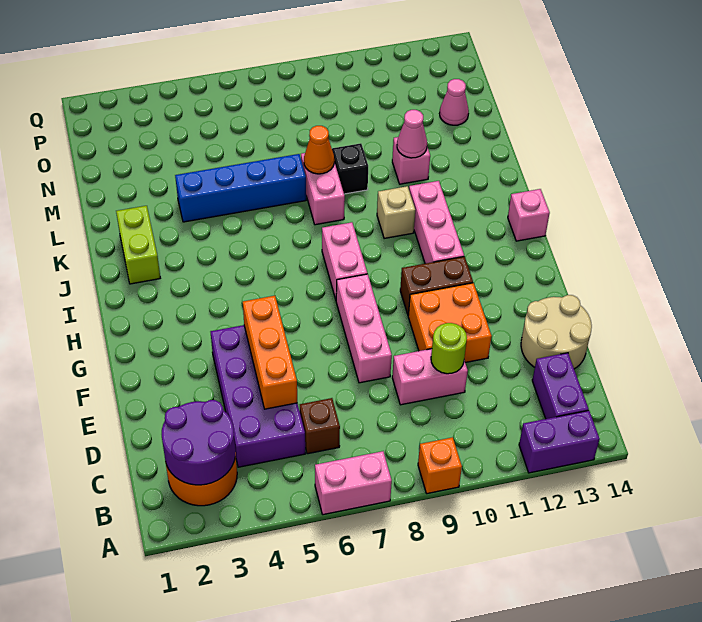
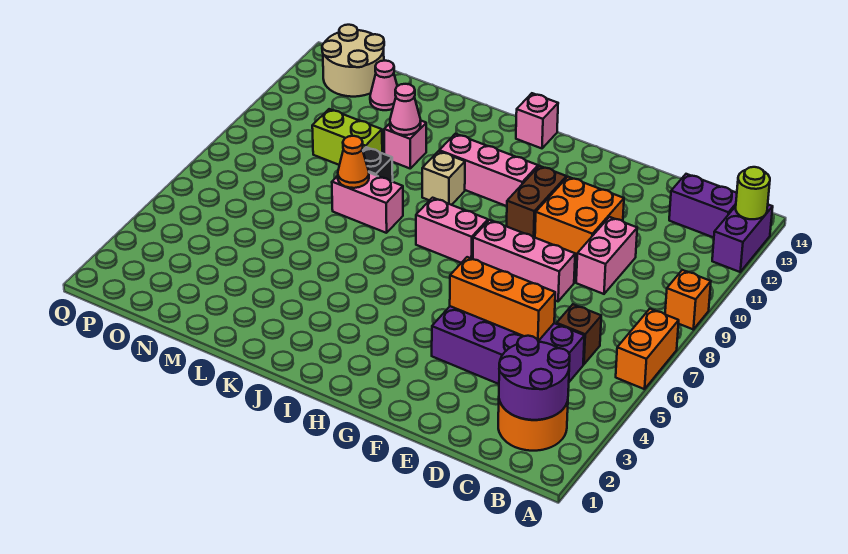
pink 1x2 brick [315,451,392,515] -> orange 1x2 brick [616,309,679,389]
lime 1x1 round brick [431,323,467,374] -> lime 1x1 round brick moved to [736,167,770,219]
tan 2x2 round brick [521,295,592,369] -> tan 2x2 round brick moved to [322,25,384,97]
lime 1x2 brick [116,206,160,284] -> lime 1x2 brick moved to [312,109,382,165]
blue 1x4 brick [175,154,306,222] -> none

